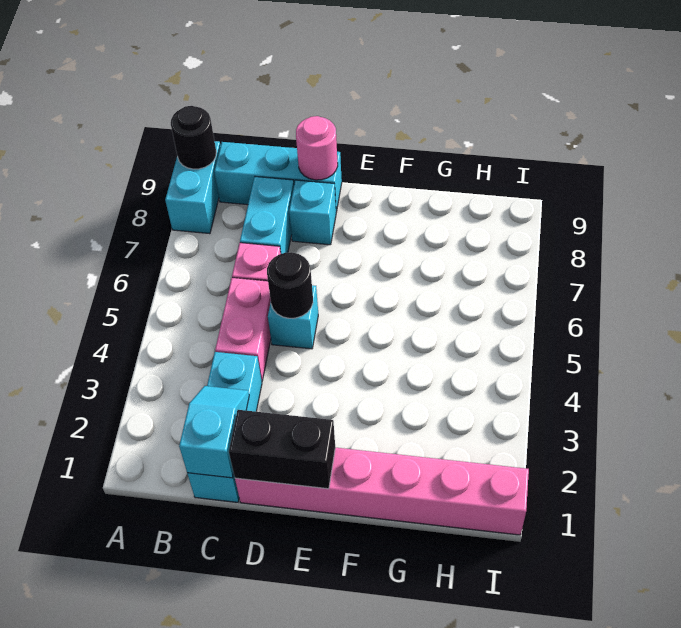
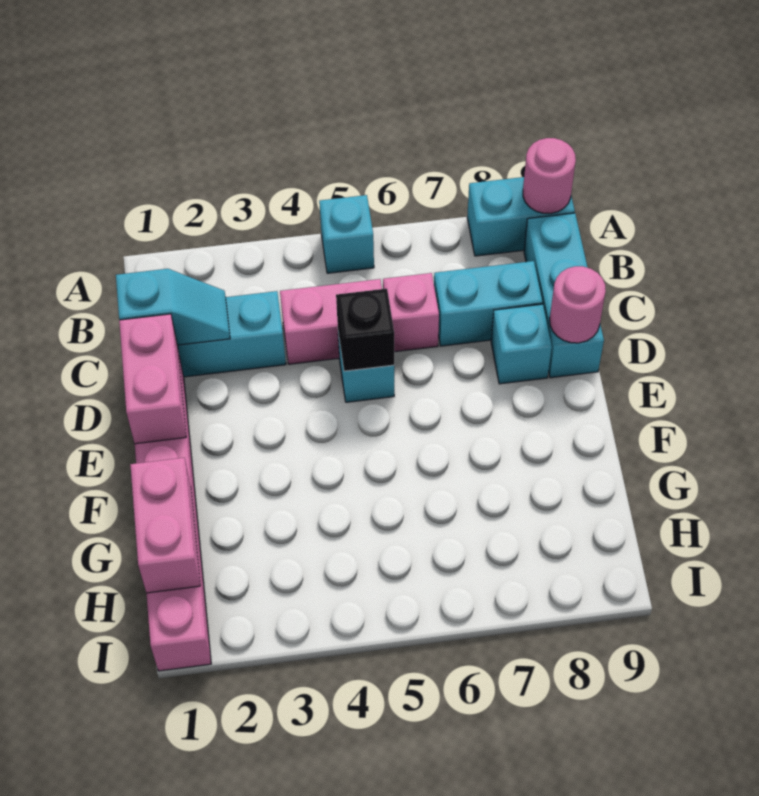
none -> cyan 1x1 brick [319,195,374,273]
black 1x1 round brick [171,106,216,169] -> pink 1x1 round brick [523,138,576,213]
black 1x2 brick [229,410,335,489] -> pink 1x2 brick [119,314,186,444]
black 1x1 round brick [267,252,313,318] -> black 1x1 brick [336,289,394,371]
none -> pink 1x2 brick [130,458,200,593]

